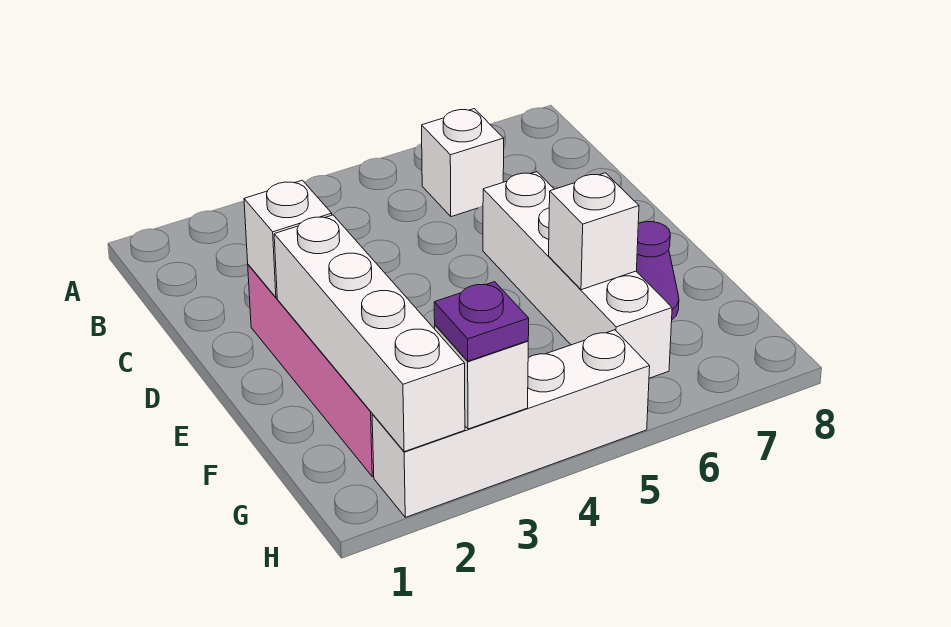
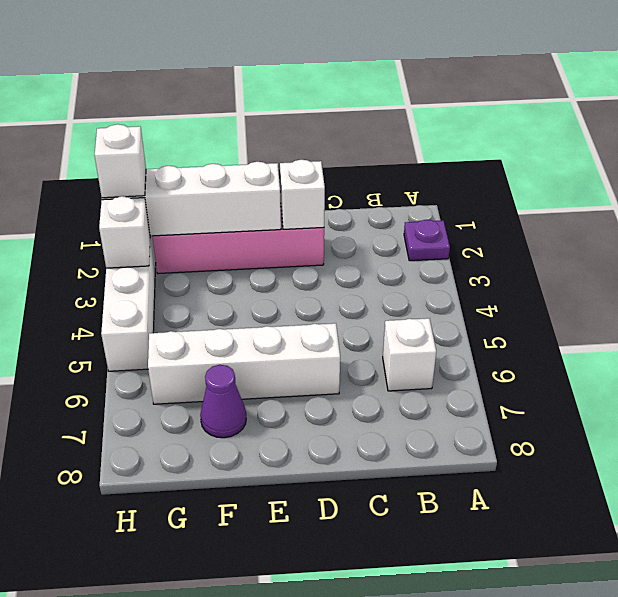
white 1x1 brick [549,173,639,290] -> white 1x1 brick moved to [95,124,146,198]
purple 1x1 plate [434,282,529,361] -> purple 1x1 plate moved to [404,220,450,261]

